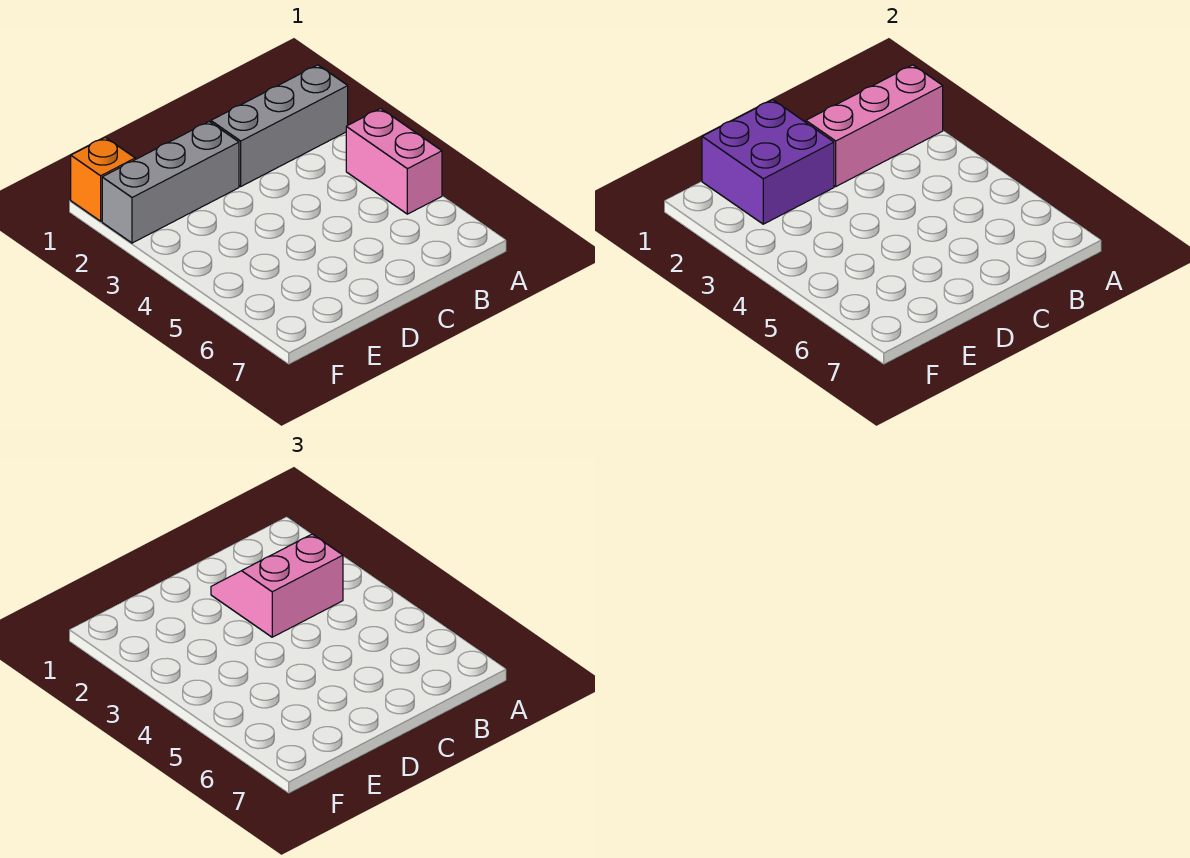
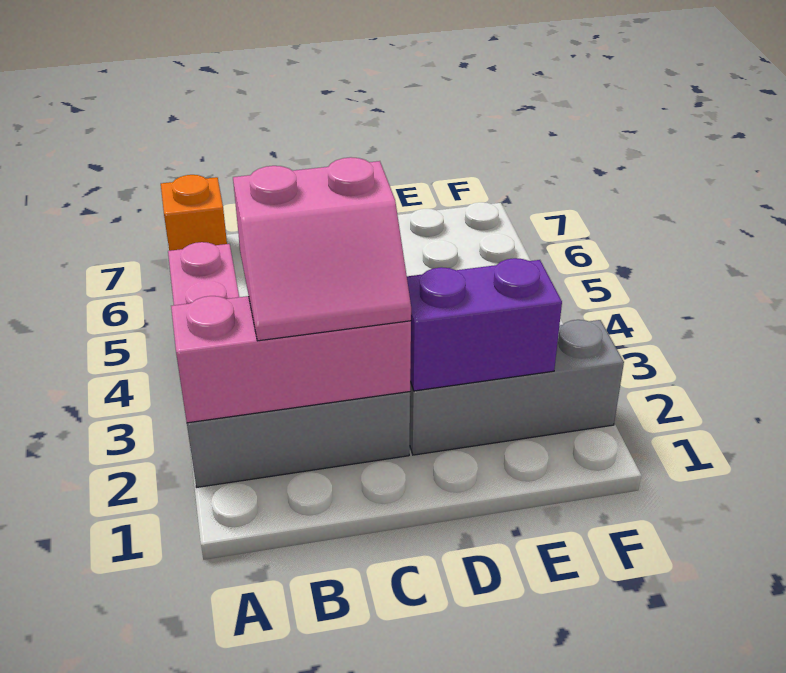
purple 2x2 brick [702,100,834,224] -> purple 1x2 brick [407,258,562,391]
orange 1x1 brick [71,137,135,221] -> orange 1x1 brick moved to [161,175,227,251]

